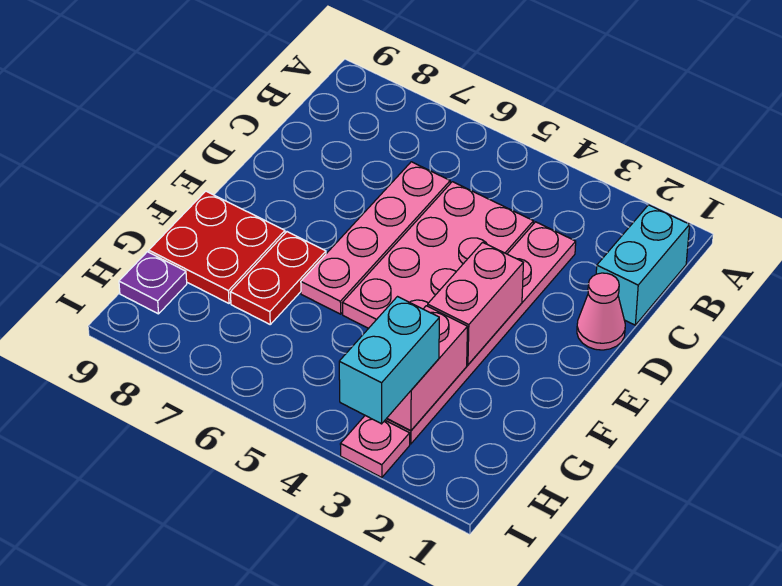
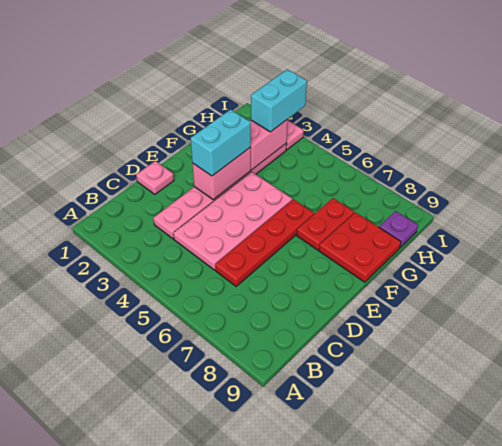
cyan 1x2 brick [596,205,690,325] -> cyan 1x2 brick moved to [191,110,251,176]
pink 1x4 plate [301,162,450,314] -> red 1x4 plate [215,199,314,286]
pink 1x1 cone [577,273,625,350] -> pink 1x1 plate [136,161,174,194]

